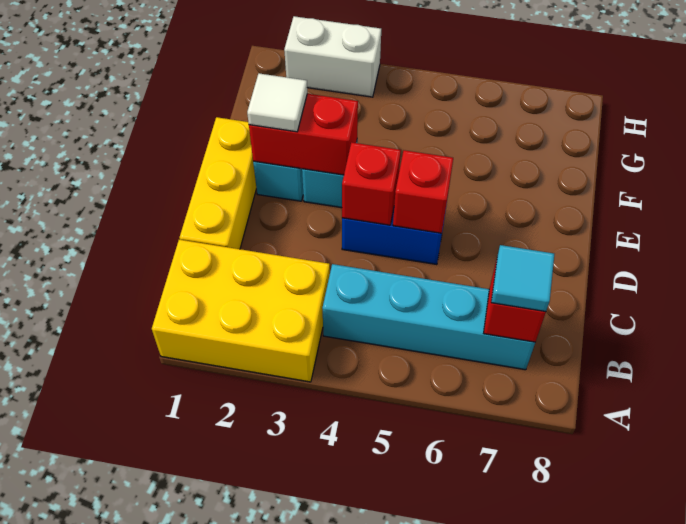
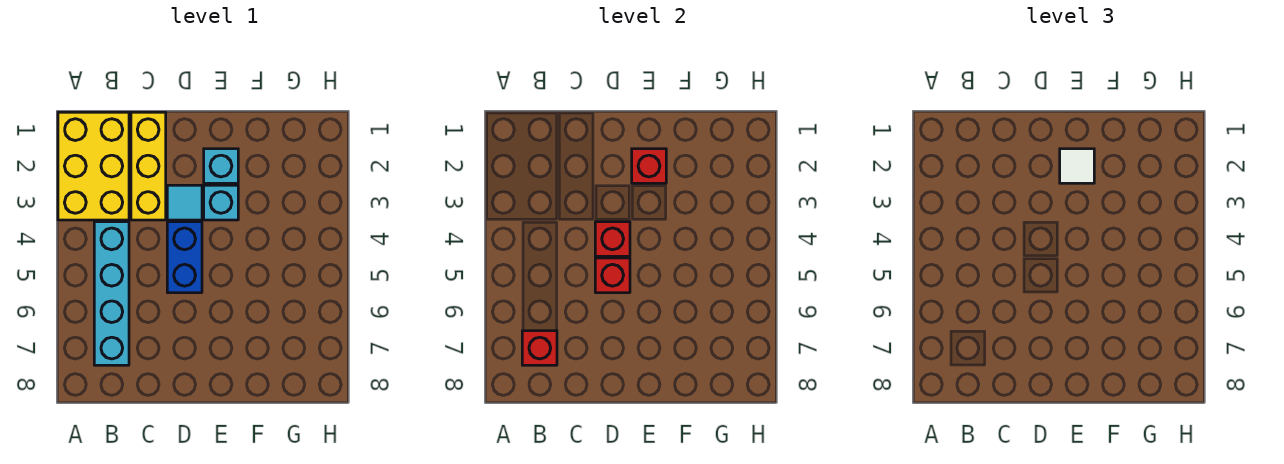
cyan 1x1 tile [491,245,554,312] -> cyan 1x1 tile moved to [167,185,202,220]
yellow 1x3 brick [180,117,256,249] -> yellow 1x3 brick turned to [131,112,166,220]
red 1x2 brick [249,94,358,175] -> red 1x1 brick [632,149,666,183]
white 1x2 brick [284,16,381,97] -> none

